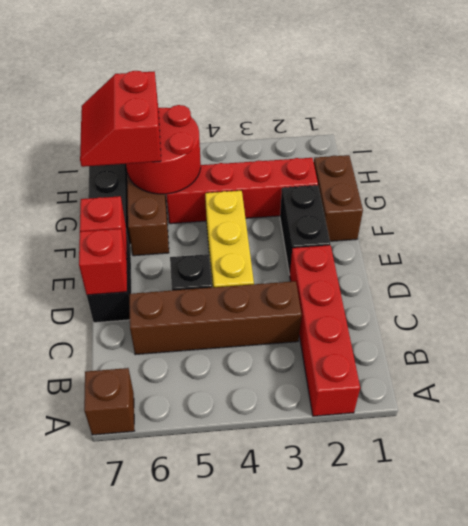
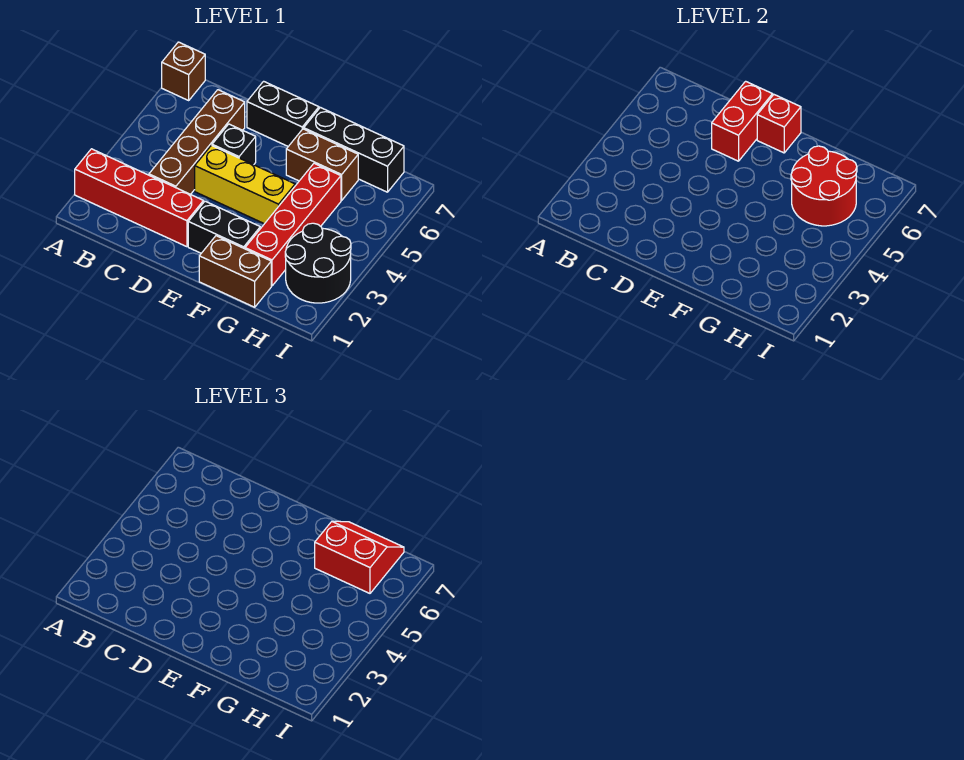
red 1x1 brick [79,229,127,295] -> red 1x2 brick [712,81,773,161]
none -> black 2x2 round brick [285,223,351,303]

